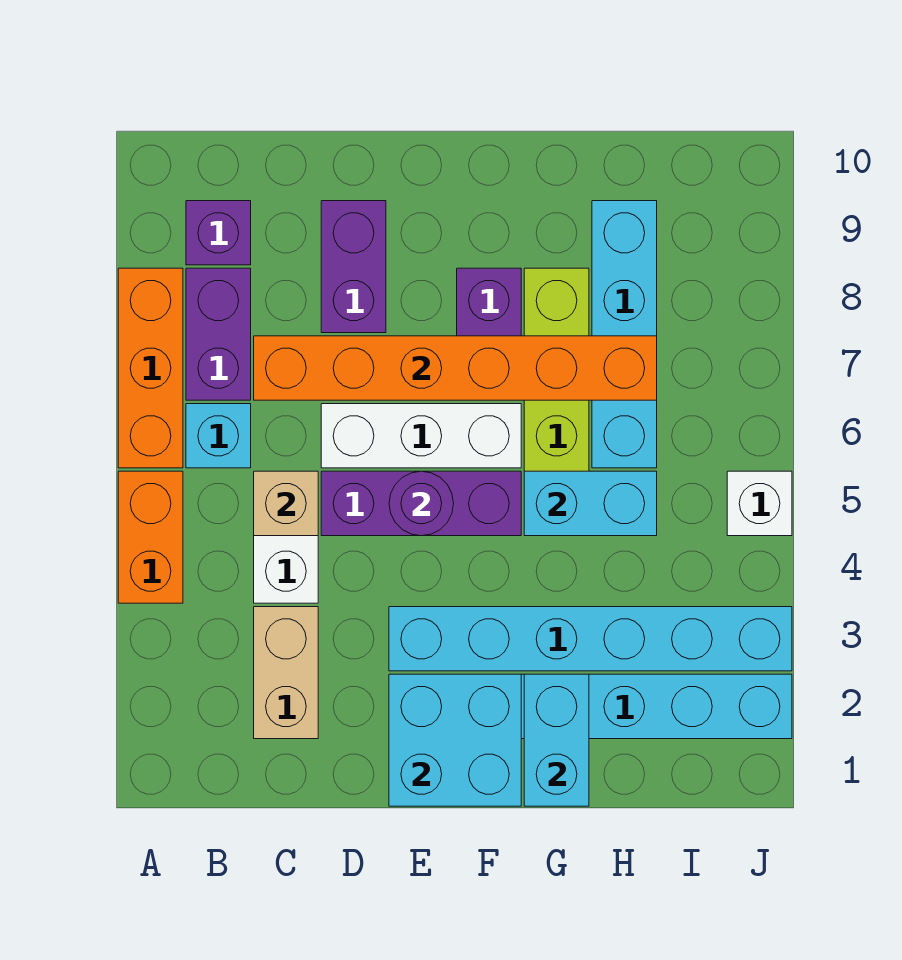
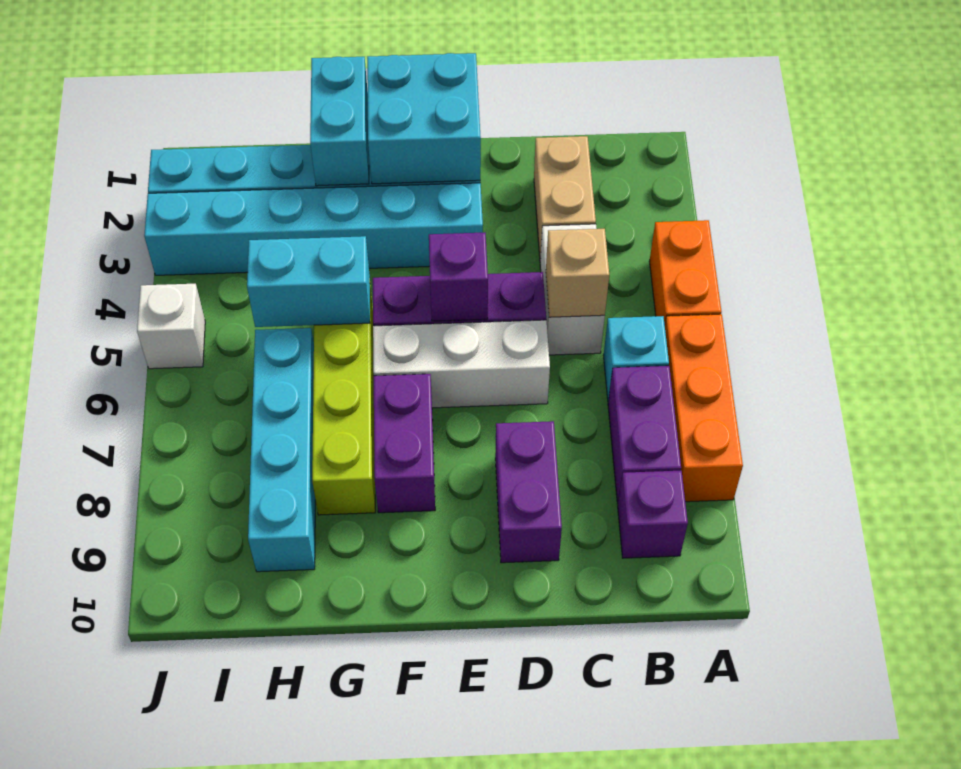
orange 1x6 brick [254,336,657,400] -> none
purple 1x1 round brick [389,471,454,536] -> purple 1x1 brick [429,233,488,321]

